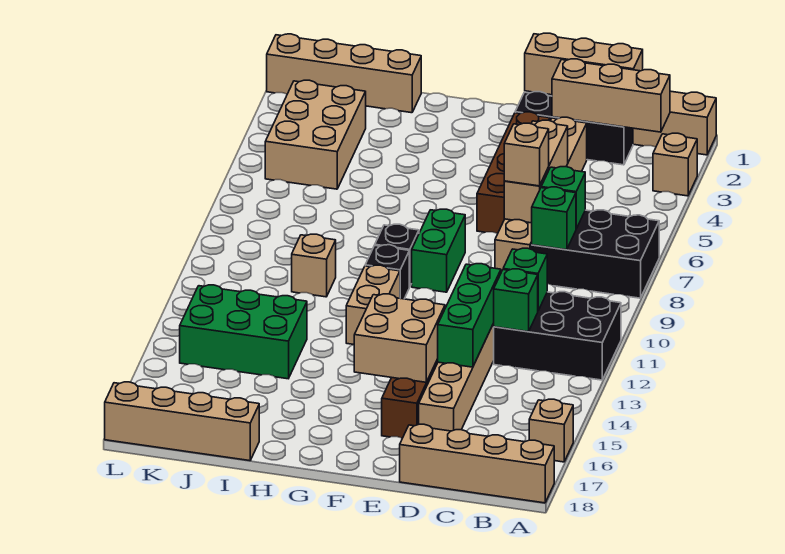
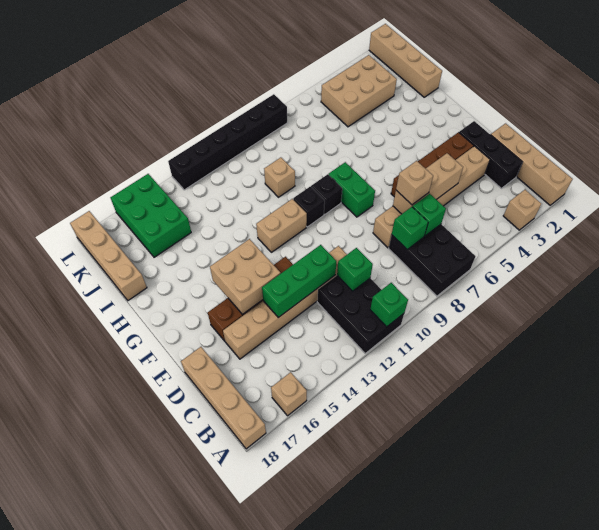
tan 1x3 brick [552,59,670,132] -> none
tan 1x3 brick [525,33,643,95] -> none
green 1x1 brick [493,269,538,332] -> green 1x1 brick moved to [370,283,408,327]
green 1x2 brick [412,209,465,292] -> green 1x2 brick turned to [329,162,375,217]
green 2x3 brick [180,285,307,379] -> green 2x3 brick moved to [110,174,191,257]
none -> black 1x6 brick [168,94,287,190]

